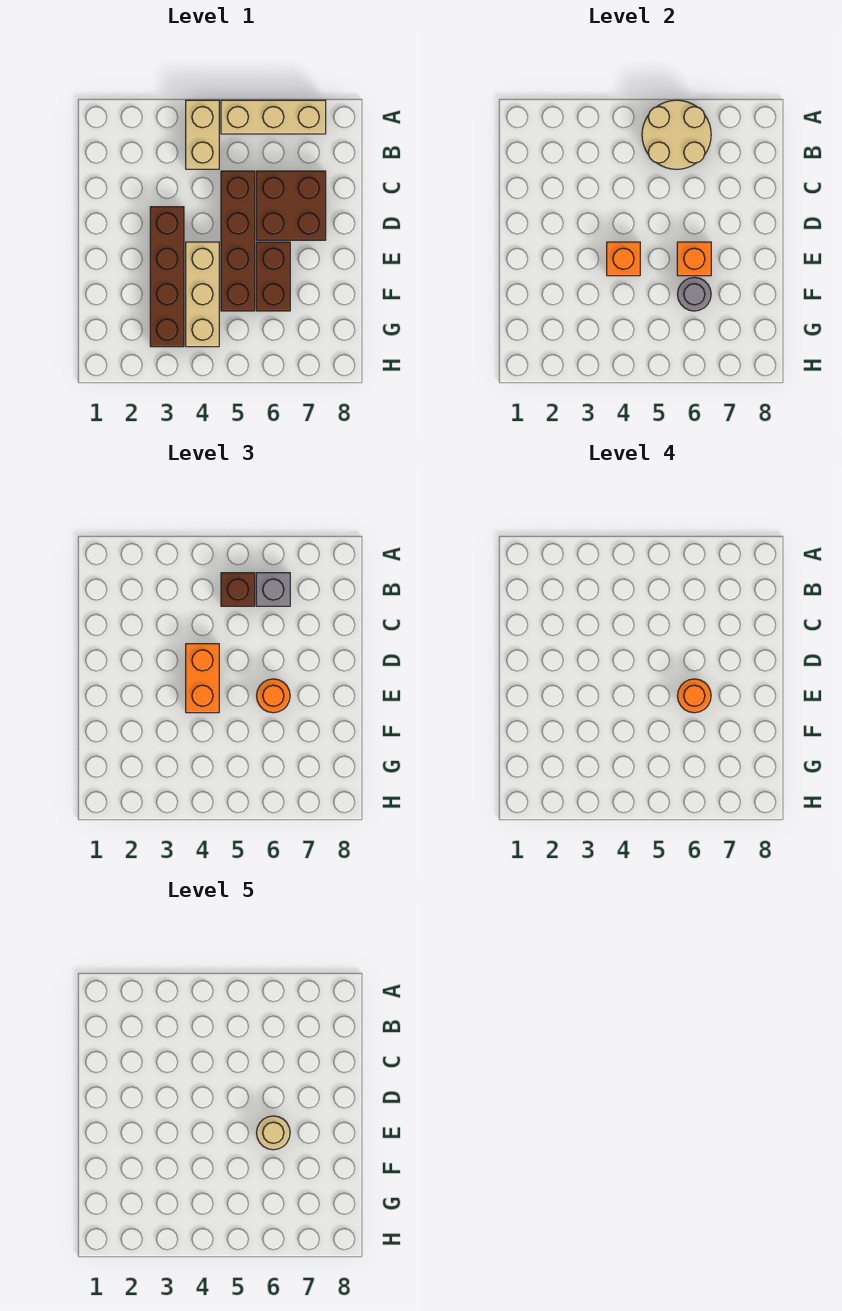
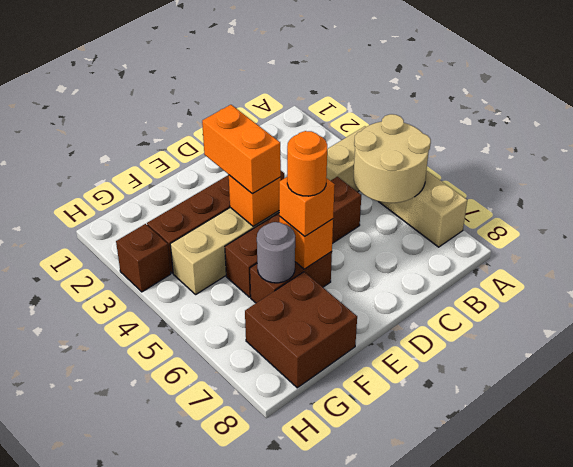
brown 1x1 brick [221,573,255,606] -> brown 1x1 brick moved to [116,224,171,292]
grey 1x1 brick [256,573,290,606] -> none
brown 2x2 brick [256,171,326,240] -> brown 2x2 brick moved to [245,272,357,388]
orange 1x2 brick [186,644,219,713] -> orange 1x2 brick turned to [202,105,281,194]
orange 1x1 round brick [257,679,290,713] -> orange 1x1 brick [279,177,335,236]
tan 1x1 round brick [257,1116,290,1150] -> none

